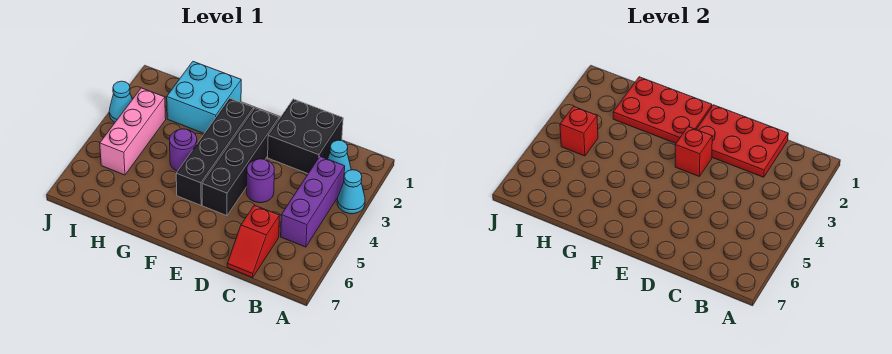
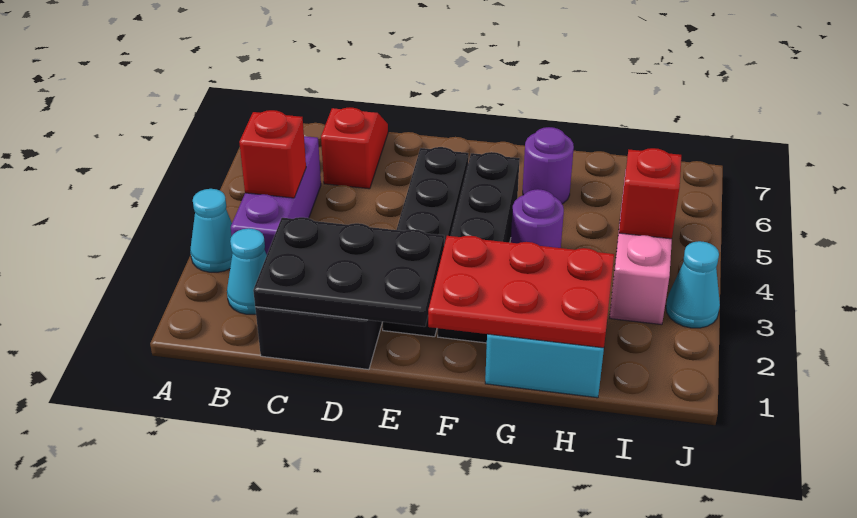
red 2x3 plate [696,105,788,177] -> black 2x3 plate [253,217,444,327]
purple 1x1 round brick [247,159,274,203] -> purple 1x1 round brick moved to [523,127,574,204]
red 1x1 brick [675,127,712,177] -> red 1x1 brick moved to [239,110,306,198]

